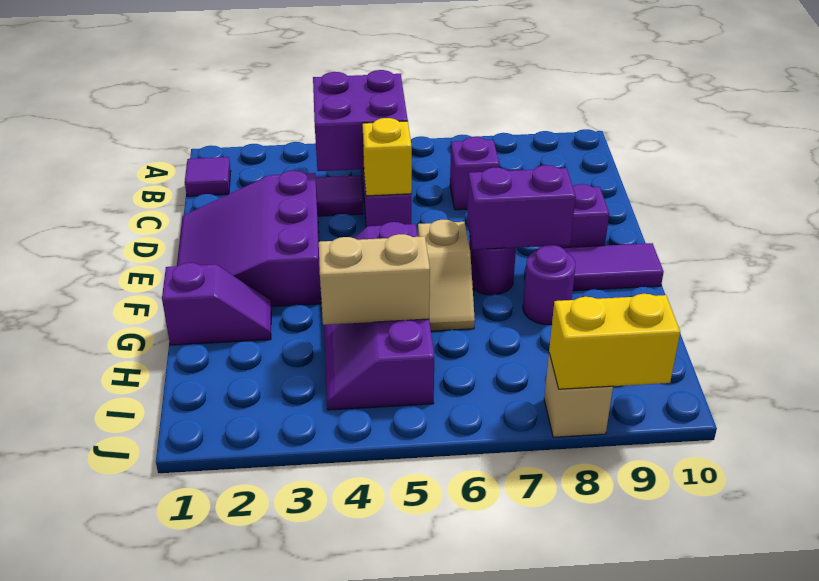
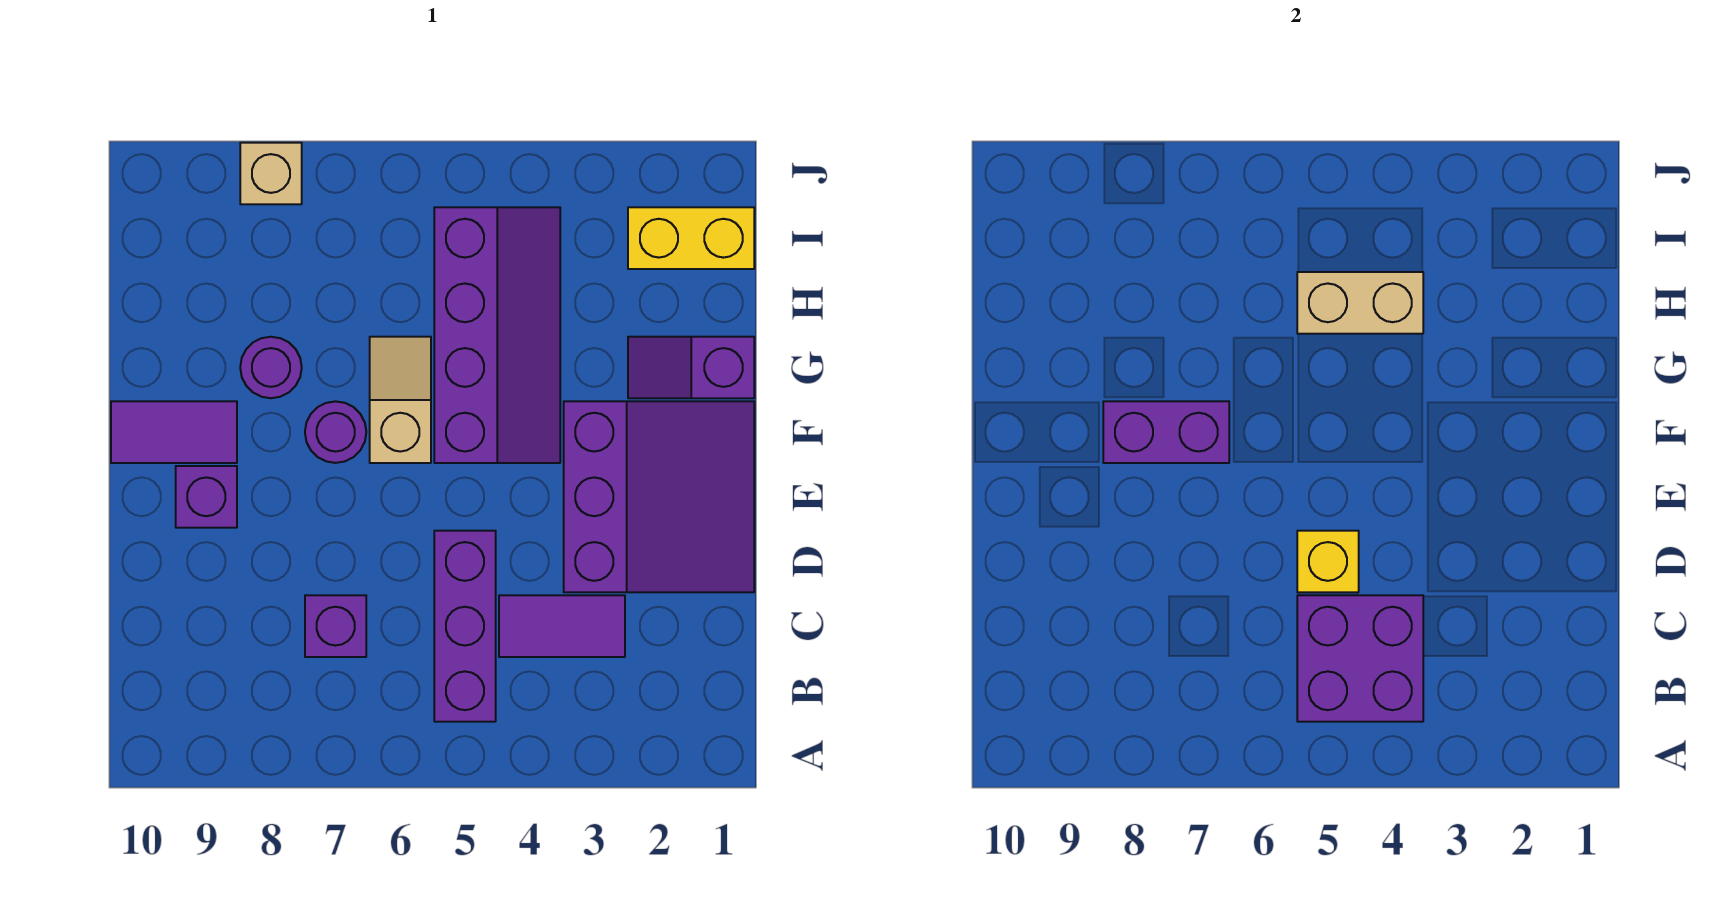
purple 1x1 tile [185,157,231,196] -> none
yellow 1x2 brick [549,294,680,389] -> yellow 1x2 brick moved to [628,207,754,269]

